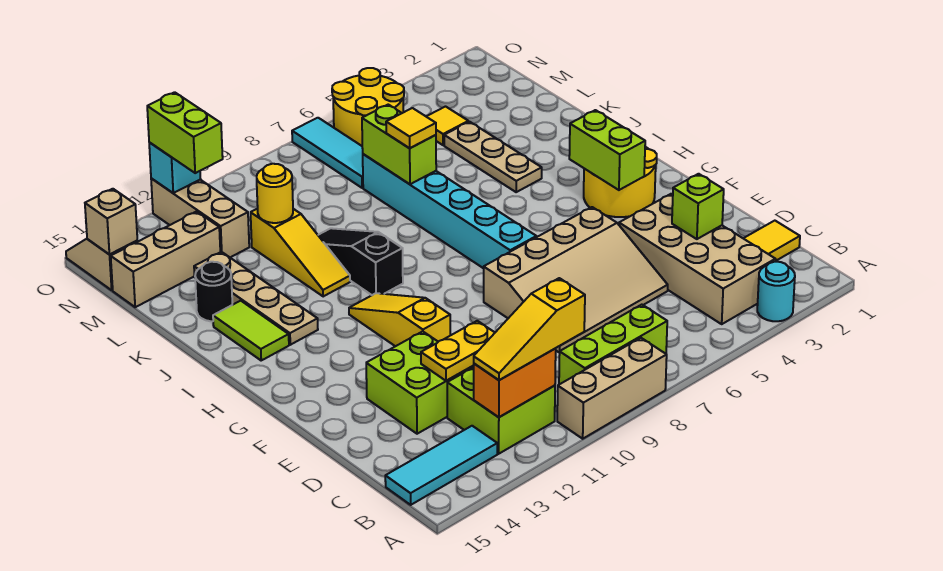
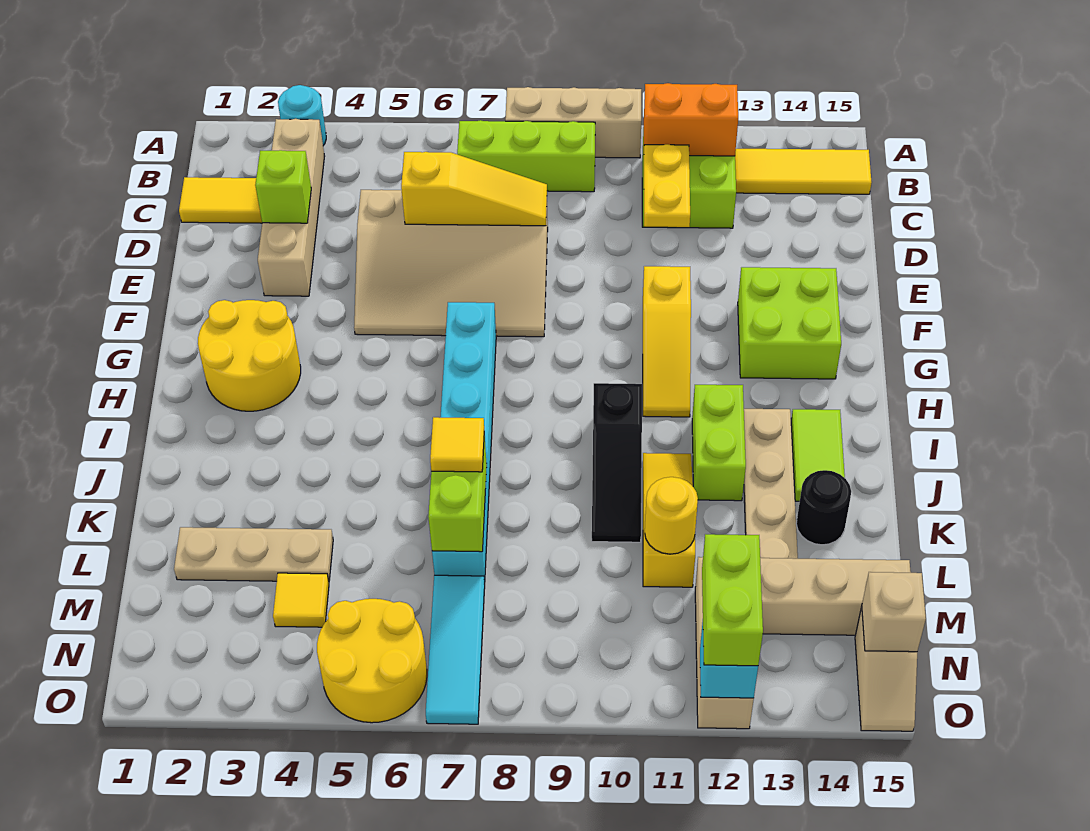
tan 2x4 brick [619,194,775,324] -> tan 1x4 brick [258,119,325,296]
yellow 1x3 slope [474,278,585,380] -> yellow 1x3 slope moved to [401,152,547,226]
cyan 1x3 tile [385,426,497,505] -> yellow 1x3 tile [735,149,872,194]
tan 3x4 slope [484,207,668,352] -> tan 3x4 slope turned to [354,190,548,337]
yellow 1x2 plate [421,321,495,381] -> yellow 1x2 plate turned to [644,144,690,227]
lime 2x2 brick [366,331,473,434] -> lime 2x2 brick moved to [738,267,841,379]
lime 1x2 brick [569,110,645,190] -> lime 1x2 brick moved to [692,385,746,501]
tan 1x3 plate [444,122,542,192] -> tan 1x3 plate turned to [174,527,333,581]

